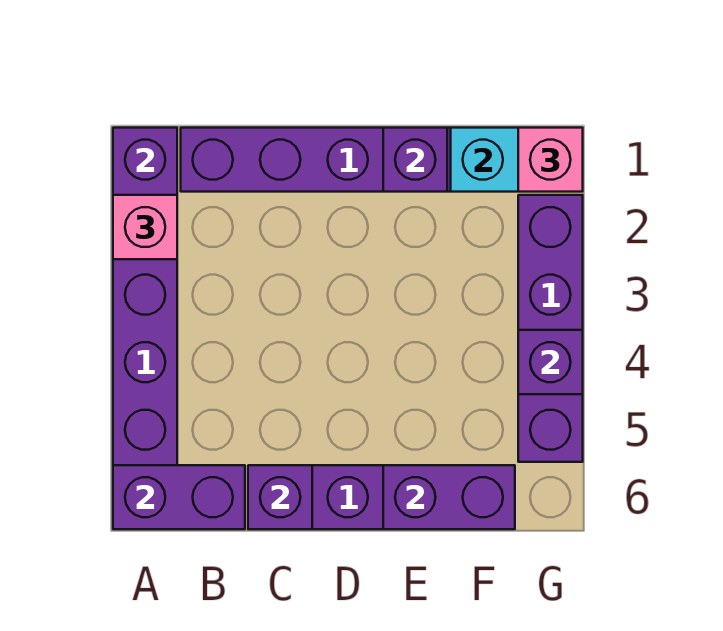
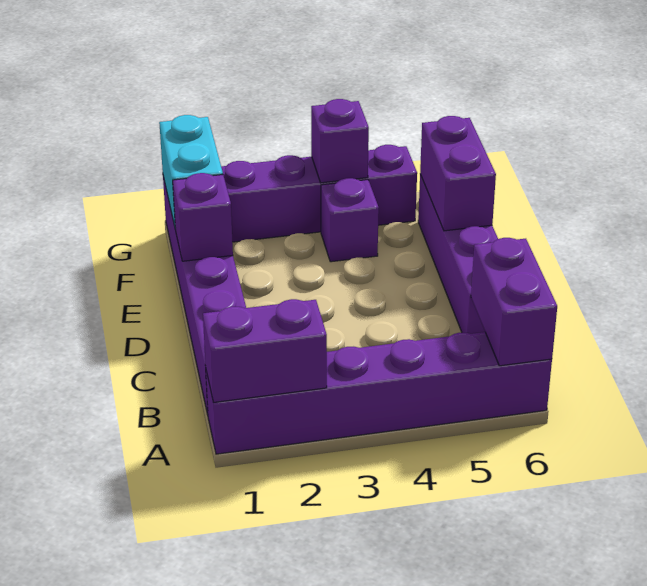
pink 1x1 brick [113,195,177,259] -> none
purple 1x1 brick [248,465,312,529] -> purple 1x1 brick moved to [321,178,379,262]
pink 1x1 brick [518,128,583,192] -> none

